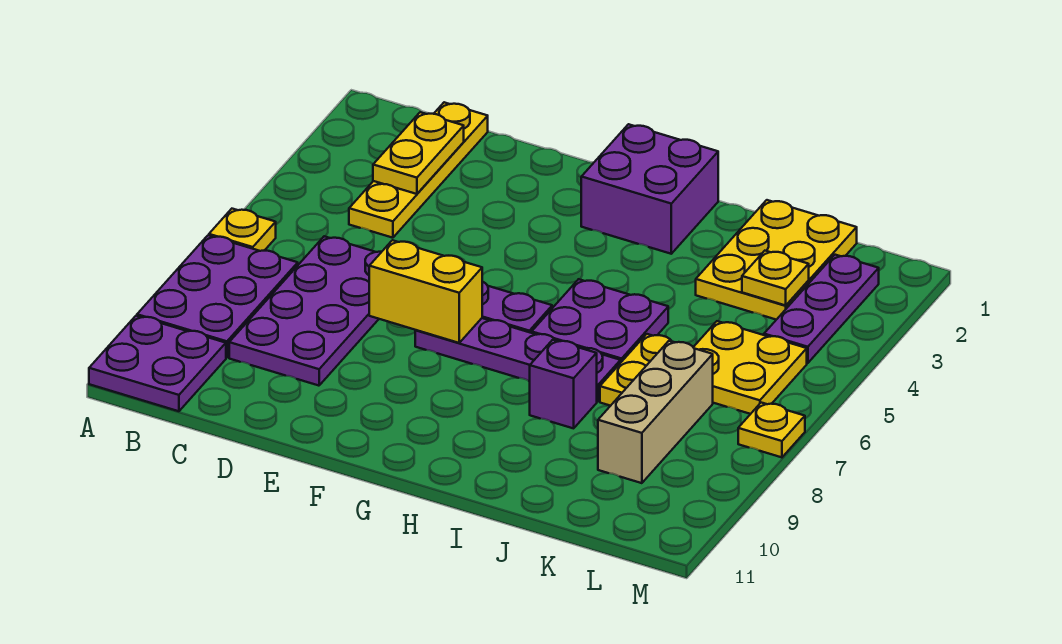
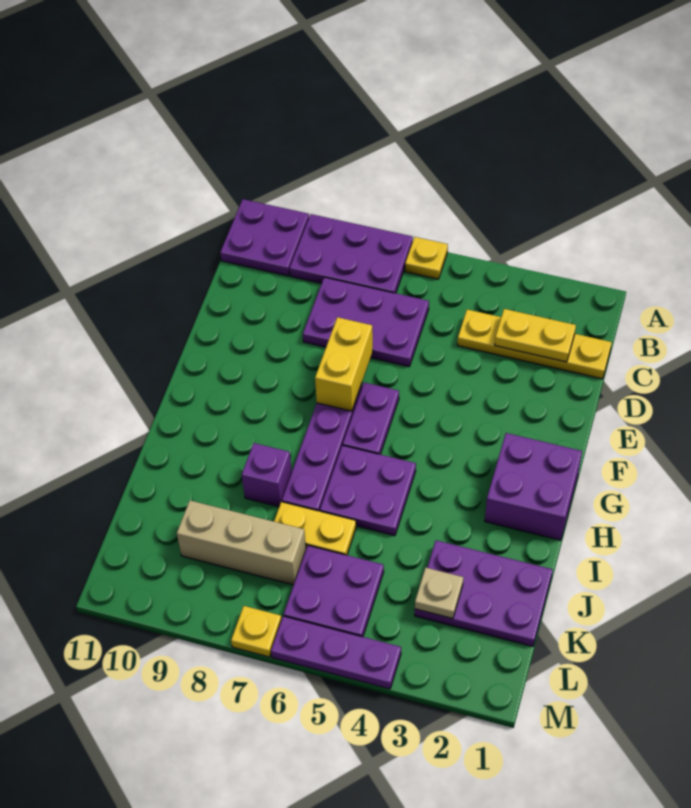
purple 2x4 plate [229,236,381,386] -> purple 2x3 plate [303,277,429,367]
yellow 2x3 plate [696,200,857,320] -> purple 2x3 plate [415,540,553,646]
yellow 1x1 plate [742,251,809,305] -> tan 1x1 plate [415,568,464,619]
yellow 2x2 plate [693,321,807,414] -> purple 2x2 plate [284,546,384,637]
purple 1x3 plate [764,255,879,363] -> purple 1x3 plate moved to [271,616,401,689]

